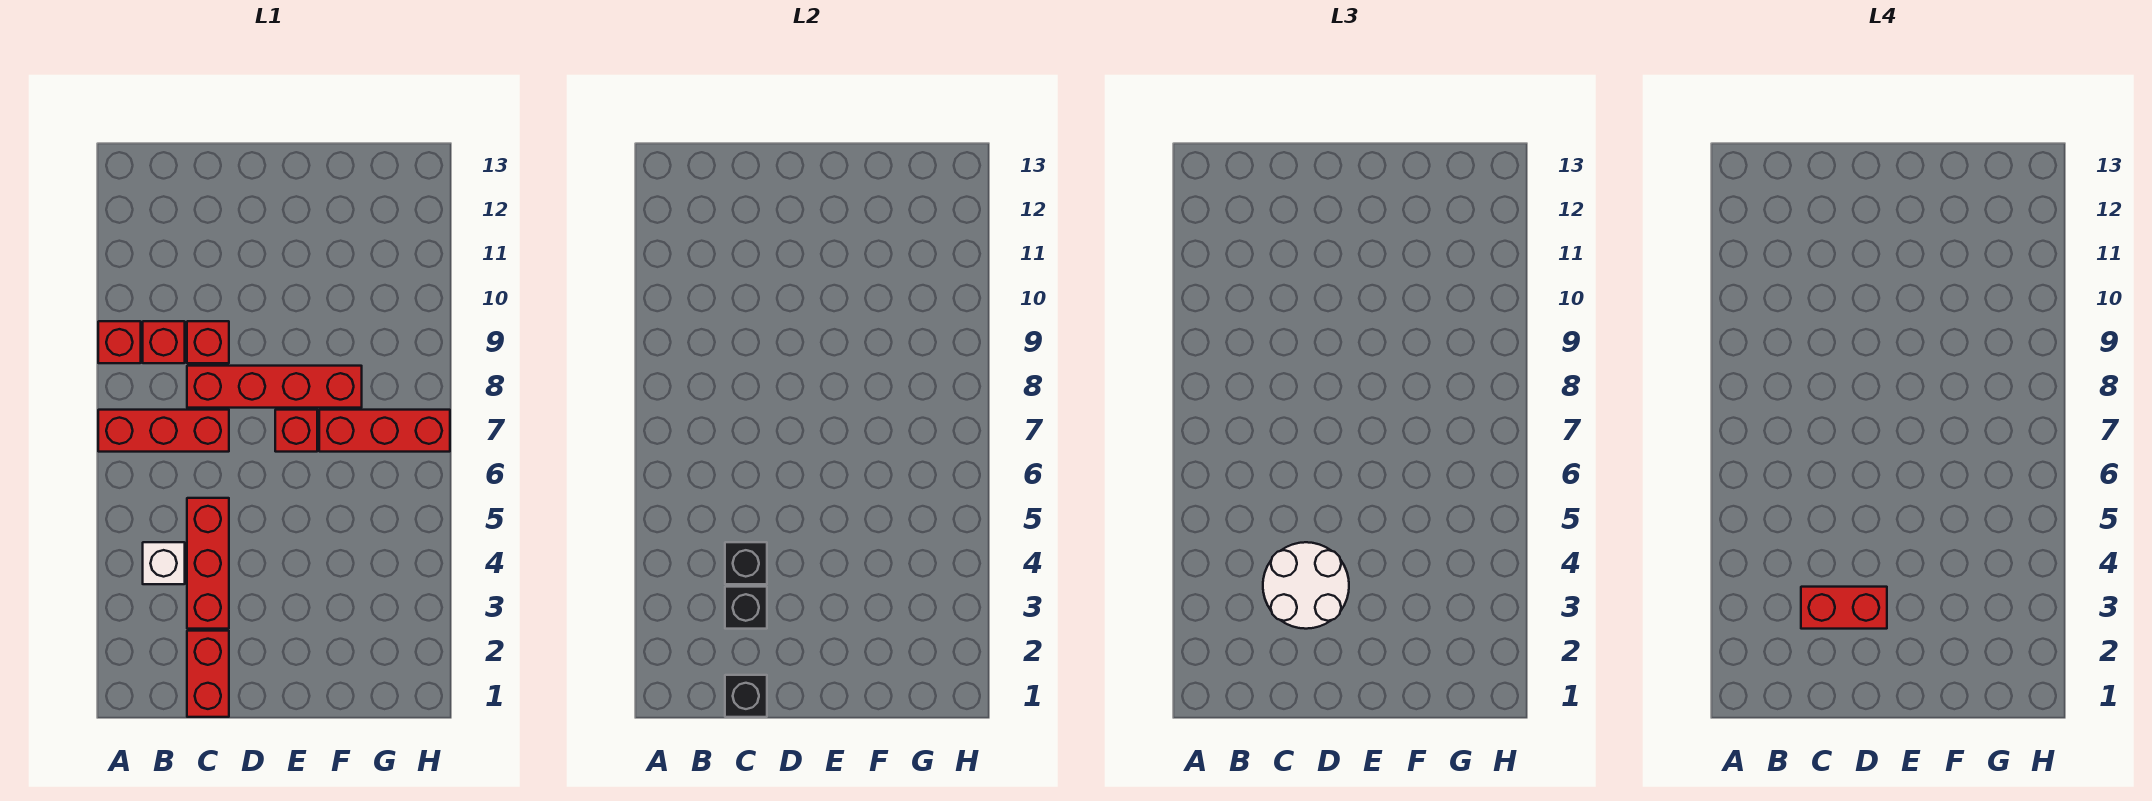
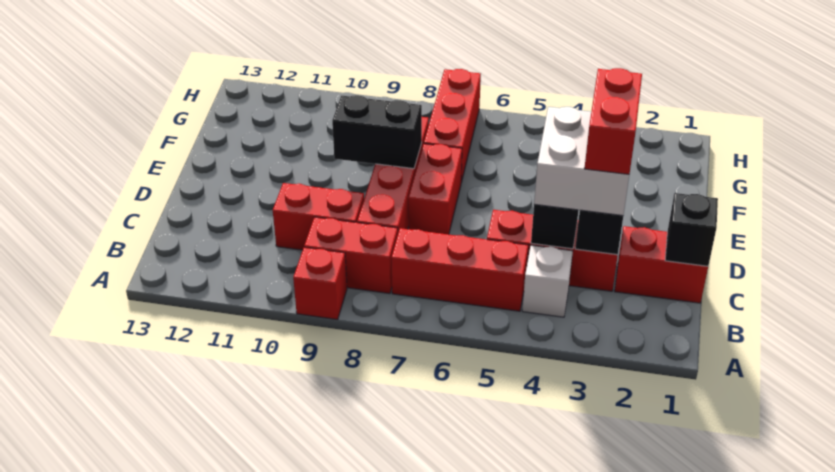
red 1x3 brick [98,410,229,452] -> red 1x3 brick turned to [392,228,528,311]
red 1x1 brick [143,321,185,363] -> red 1x2 brick [304,217,398,294]
white 2x2 round brick [1263,542,1349,629] -> white 2x2 brick [534,107,629,216]
red 1x1 brick [187,321,229,363] -> red 1x2 brick [273,183,364,250]
red 1x1 brick [275,410,317,452] -> red 1x2 brick [408,144,462,235]
none -> black 1x2 brick [332,95,422,169]

